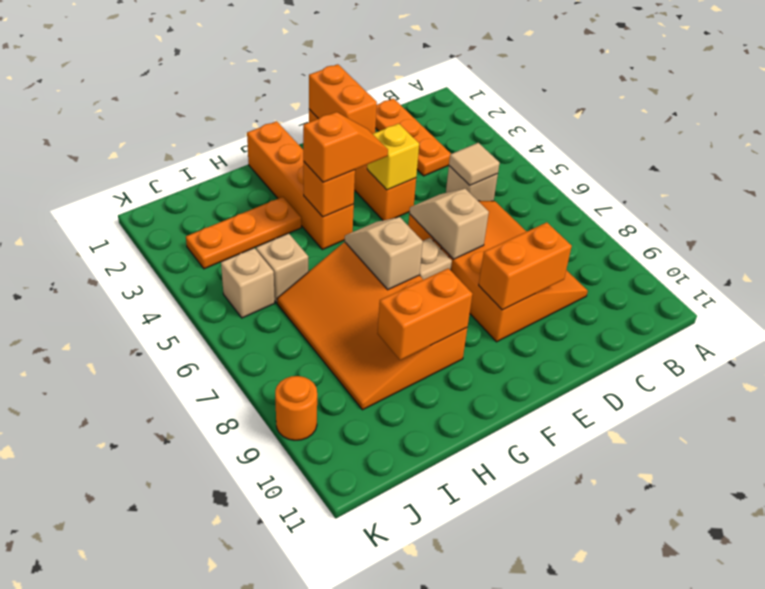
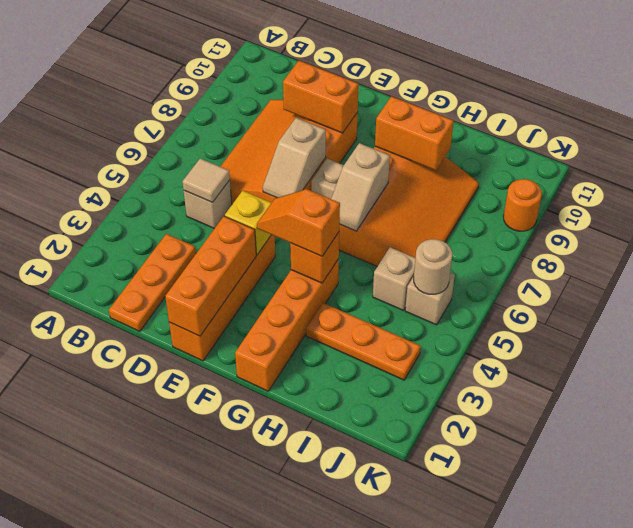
orange 1x2 brick [309,64,377,134] -> orange 1x3 brick [165,216,256,336]
none -> tan 1x1 round brick [414,239,452,294]

